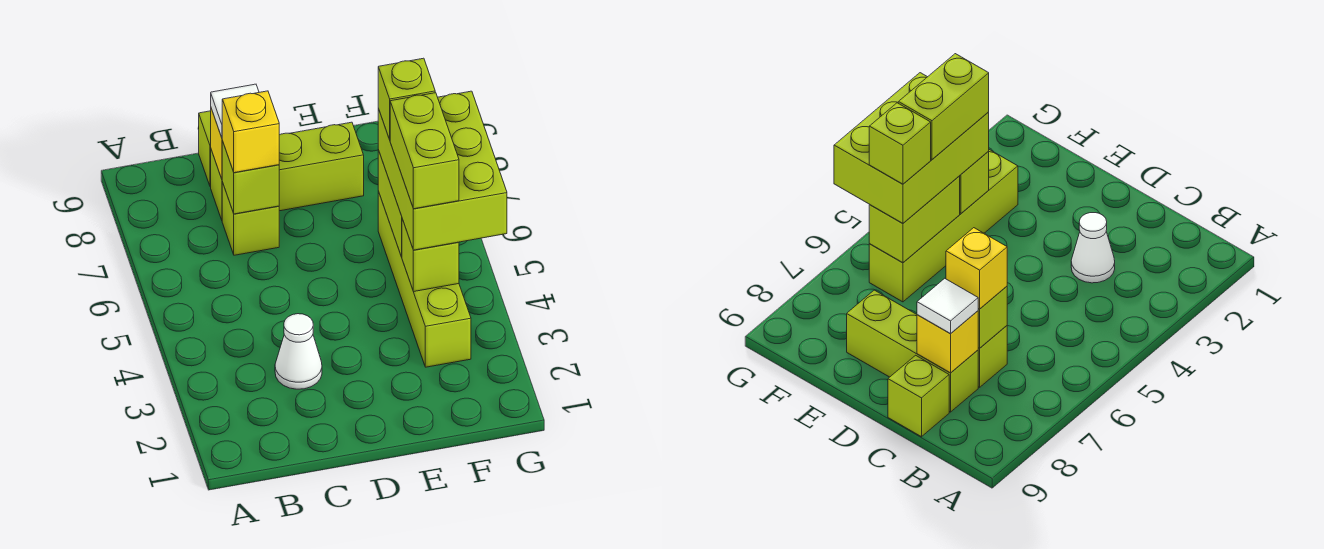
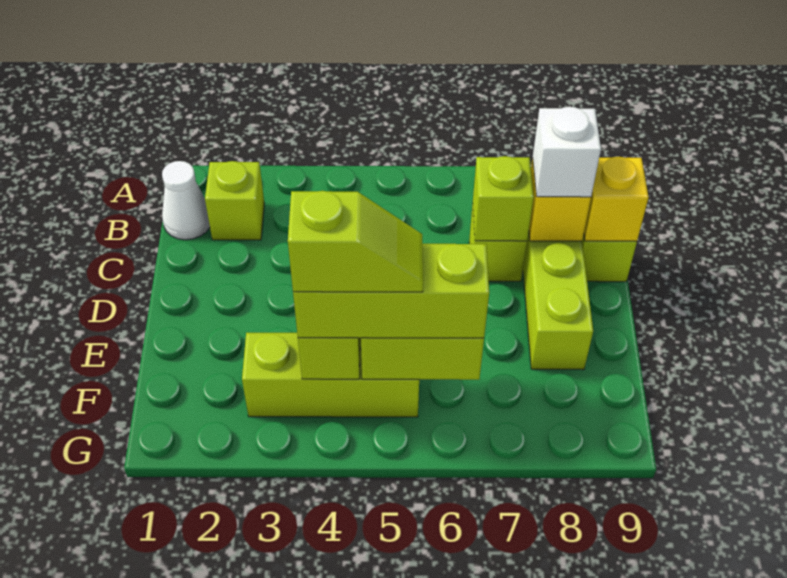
white 1x1 cone [275,314,322,389] -> white 1x1 cone moved to [162,161,210,240]
yellow 1x1 brick [222,91,279,173] -> yellow 1x1 brick moved to [584,157,649,241]
white 1x1 tile [211,84,259,138] -> white 1x1 brick [533,107,601,197]
lime 1x4 brick [378,191,471,367] -> lime 1x3 brick [242,333,419,417]
lime 2x3 brick [378,91,507,250] -> lime 1x3 brick [293,244,489,338]
lime 1x2 brick [390,93,459,209] -> lime 1x2 slope [288,191,423,292]
lime 1x1 brick [378,58,435,140] -> lime 1x1 brick moved to [205,161,264,240]

